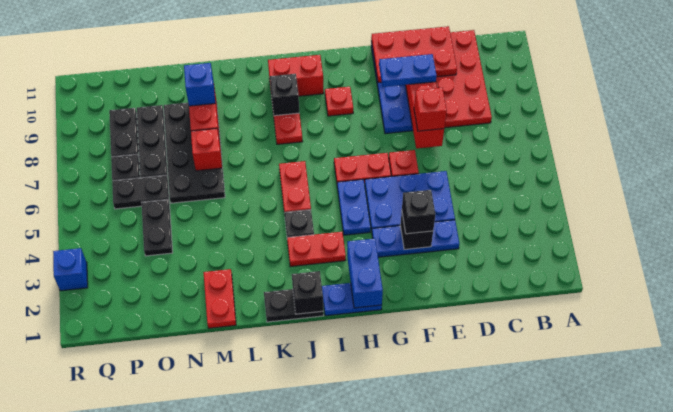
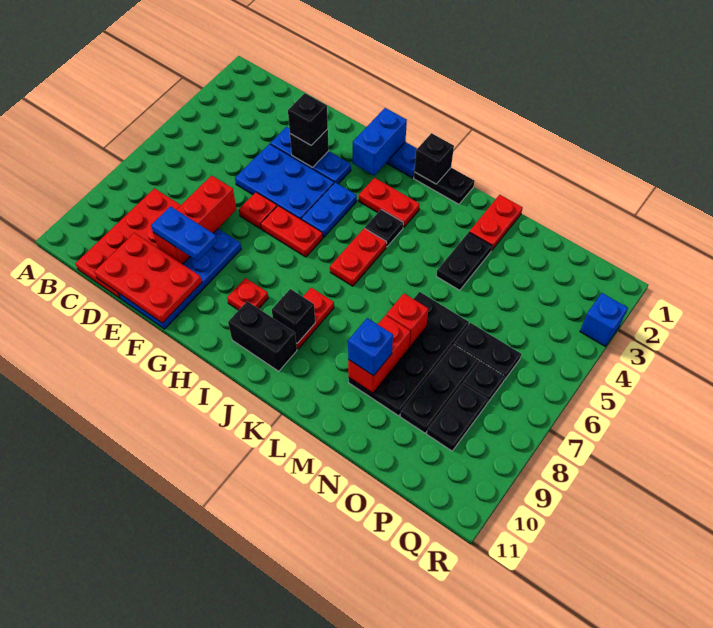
red 1x1 brick [414,88,447,131] -> none
red 1x2 brick [268,55,324,96] -> black 1x2 brick [228,301,297,371]
black 1x2 plate [141,199,173,256] -> black 1x2 plate moved to [436,232,492,290]

